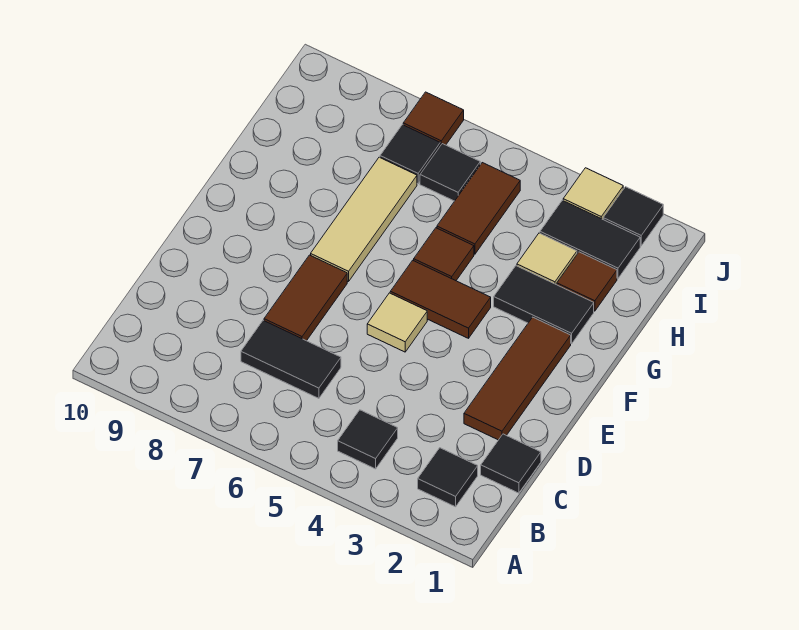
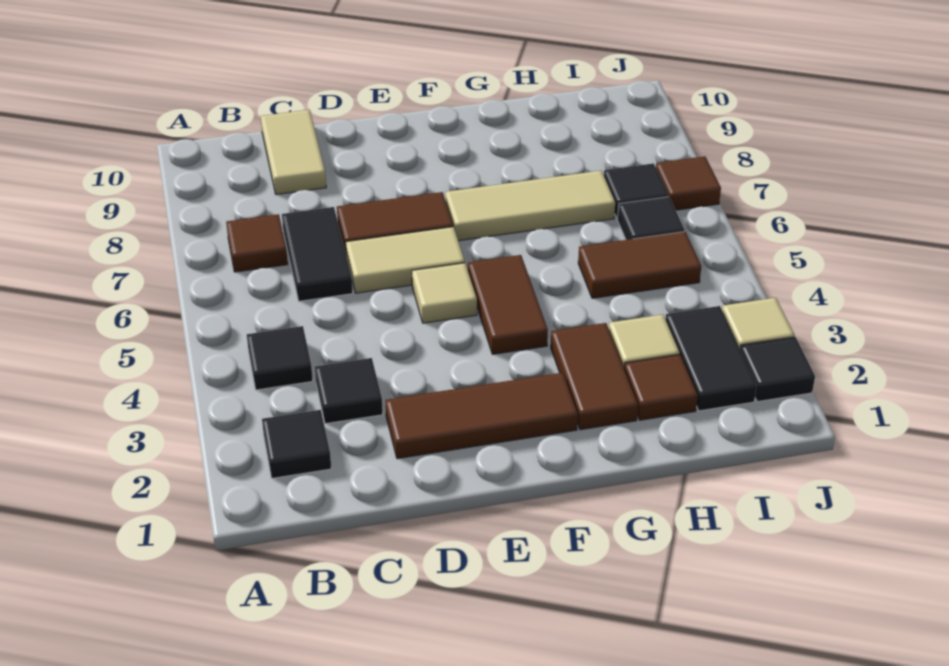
black 1x1 tile [481,434,541,493] -> black 1x1 tile moved to [315,358,383,424]
none -> tan 1x2 tile [261,110,326,195]
none -> tan 1x2 tile [346,227,465,293]
black 1x2 tile [494,266,594,344] -> brown 1x2 tile [551,323,638,430]
brown 1x1 tile [414,228,474,281] -> brown 1x1 tile moved to [226,214,288,272]

